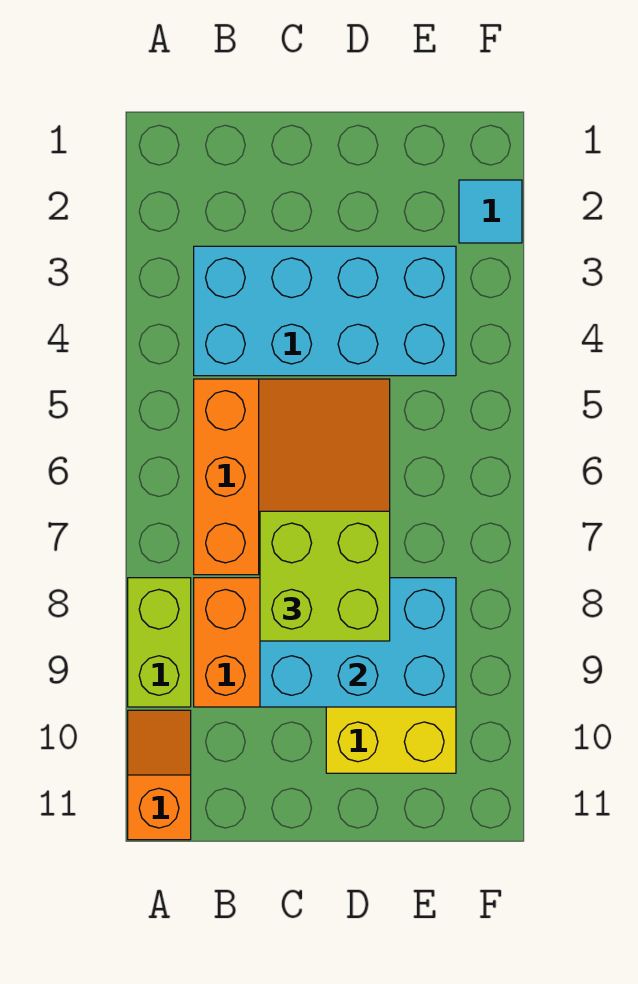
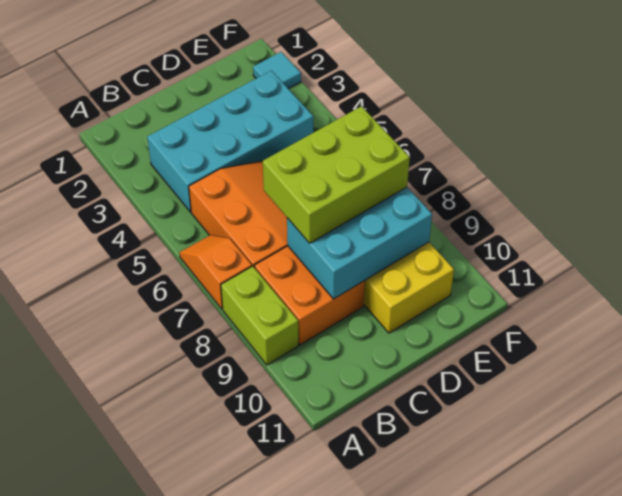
orange 1x2 slope [128,710,191,840] -> orange 1x2 slope moved to [179,235,252,309]
lime 2x2 brick [260,511,390,641] -> lime 2x3 brick [263,106,410,243]

